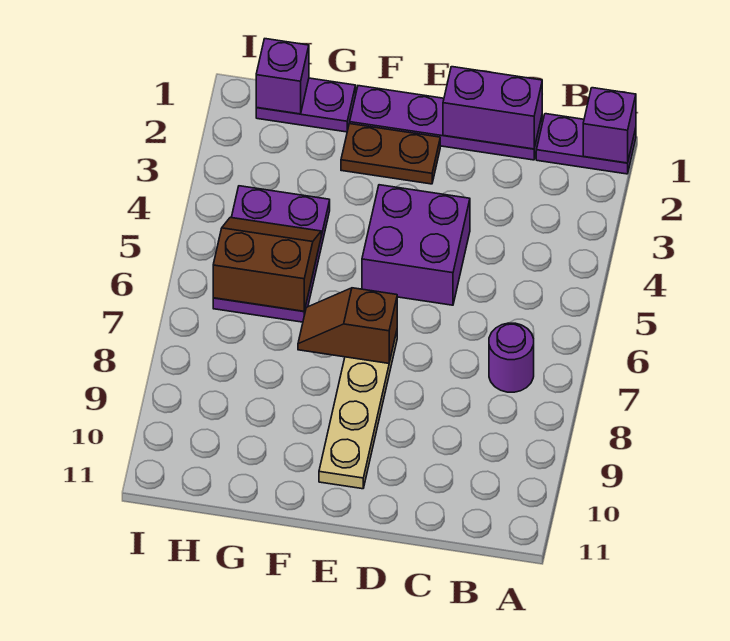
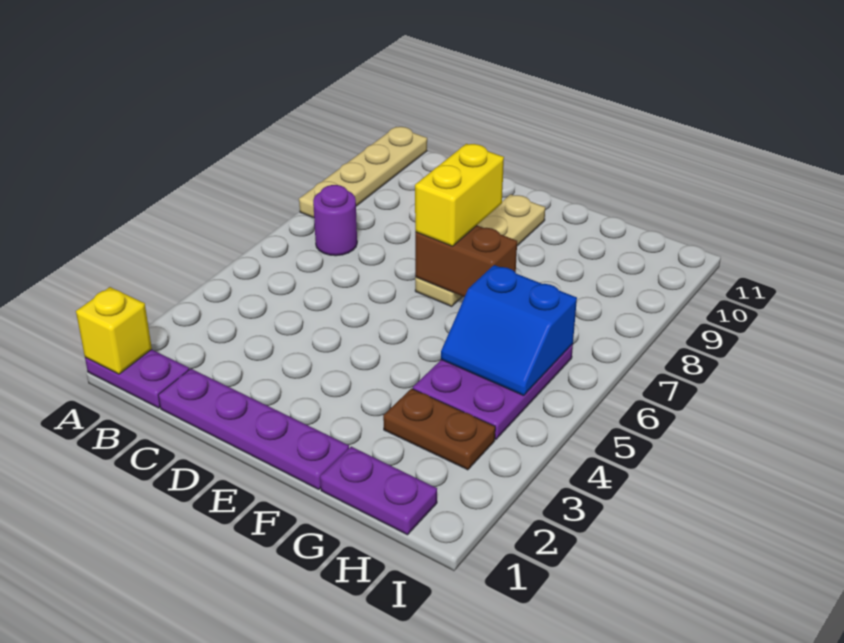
purple 1x1 brick [583,88,636,163] -> yellow 1x1 brick [76,287,152,374]
none -> tan 1x4 plate [299,127,427,218]
purple 1x2 brick [443,67,542,149] -> none
purple 2x2 brick [362,185,470,305] -> none
brown 1x2 plate [341,123,440,184] -> brown 1x2 plate moved to [383,389,495,470]
brown 1x2 slope [298,288,397,363] -> brown 1x2 brick [415,226,517,297]
none -> yellow 1x2 brick [415,144,504,246]
brown 2x2 slope [213,217,321,311] -> blue 2x2 slope [441,265,577,396]
purple 1x1 brick [256,39,309,114] -> none

